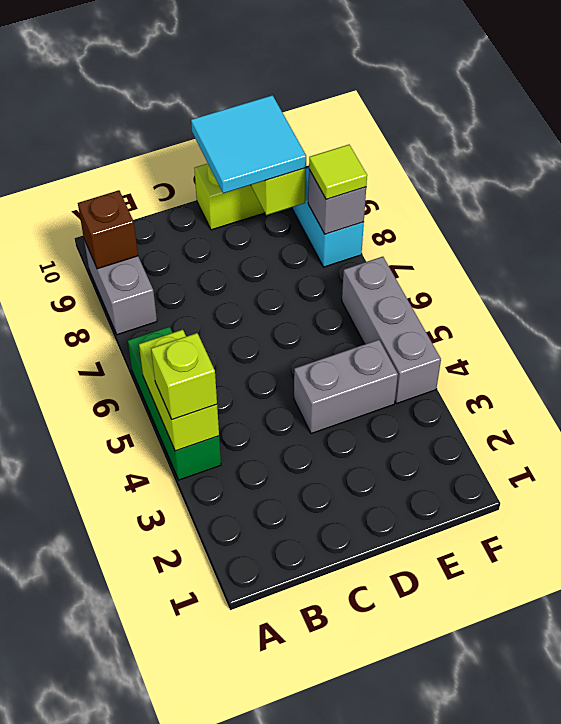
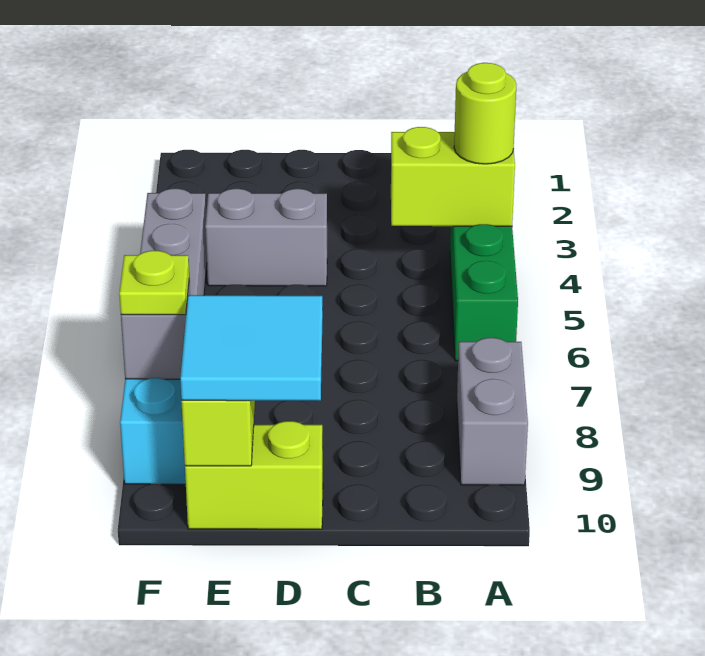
lime 1x2 brick [139,330,219,451] -> lime 1x2 brick turned to [391,127,515,226]
lime 1x1 brick [151,333,217,420] -> lime 1x1 round brick [454,63,516,164]
brown 1x1 brick [78,190,138,269] -> none
lime 1x1 tile [309,145,367,200] -> lime 1x1 plate [119,251,189,315]

